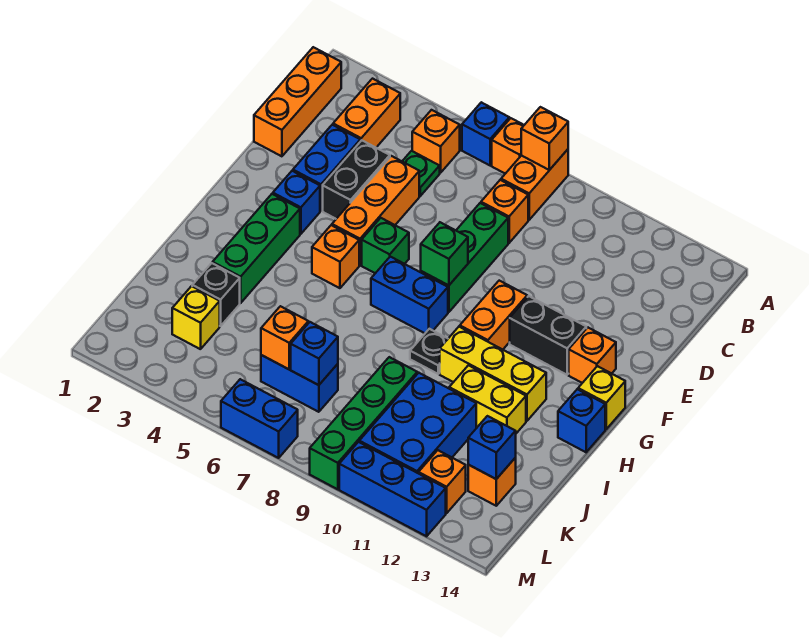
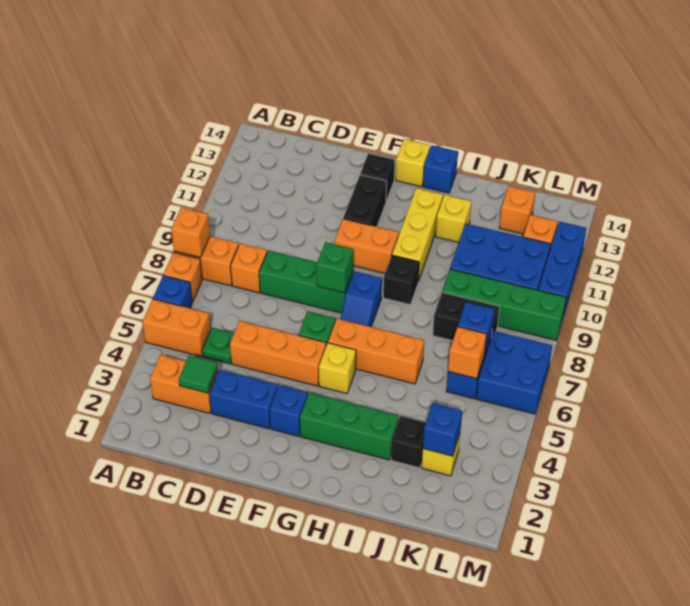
orange 1x3 brick [254,47,341,156] -> orange 1x3 brick moved to [328,319,424,384]
orange 1x1 brick [412,110,460,173] -> orange 1x2 brick [142,299,211,356]
none -> green 1x1 tile [179,355,218,393]
black 1x2 brick [323,140,390,219] -> black 1x2 brick moved to [433,293,500,341]
orange 1x1 brick [569,328,616,383] -> black 1x1 brick [360,154,395,201]
orange 1x1 brick [312,225,359,288] -> yellow 1x1 brick [319,343,356,394]
blue 1x2 brick [371,257,448,333] -> blue 1x2 slope [341,271,382,327]
black 1x1 plate [410,329,448,374] -> black 1x1 brick [383,255,419,305]
yellow 1x2 brick [449,365,526,433] -> yellow 1x1 brick [436,195,471,243]
blue 1x1 brick [468,416,516,479] -> blue 1x1 brick moved to [423,403,462,456]
blue 1x2 brick [221,379,298,458] -> blue 2x2 brick [476,331,552,414]

